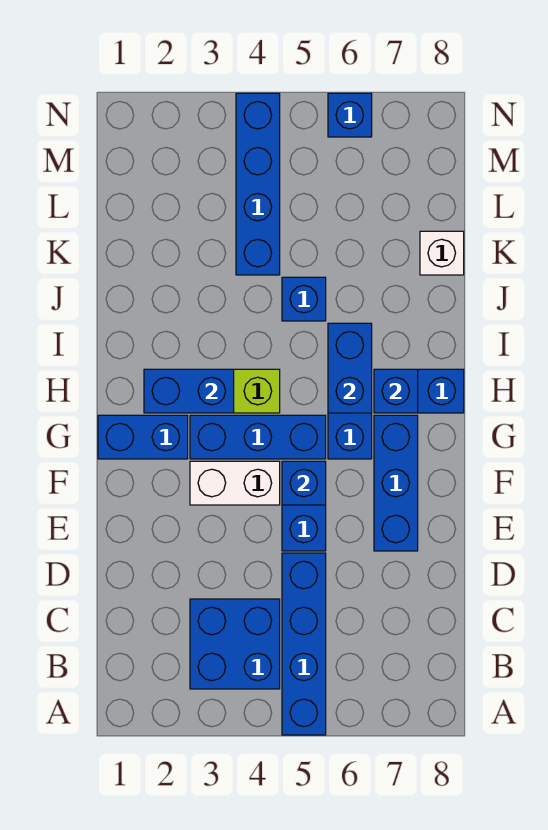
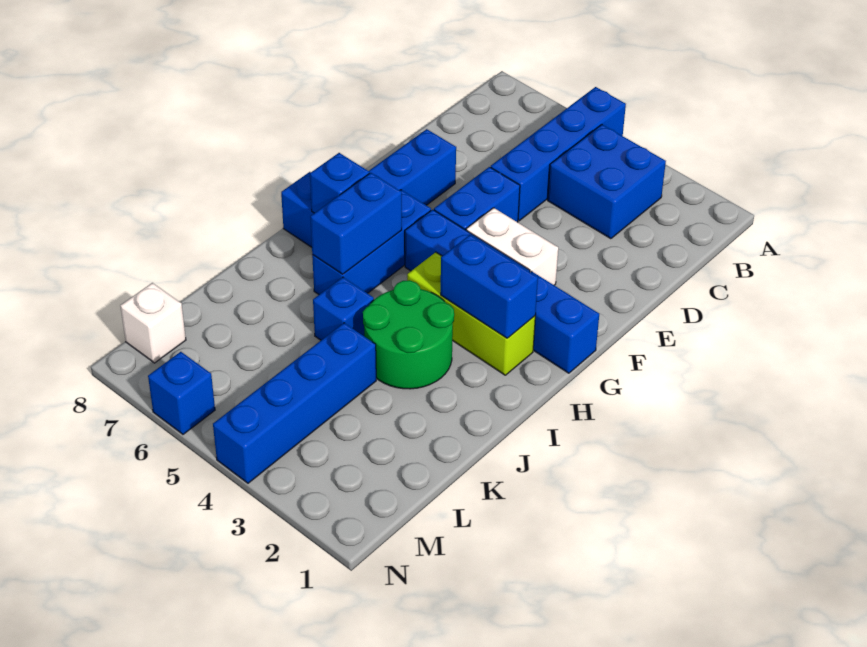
blue 1x1 brick [282,461,326,505] -> none
none -> green 2x2 round brick [363,280,454,389]
white 1x1 brick [420,231,464,275] -> white 1x1 brick moved to [120,283,186,363]

